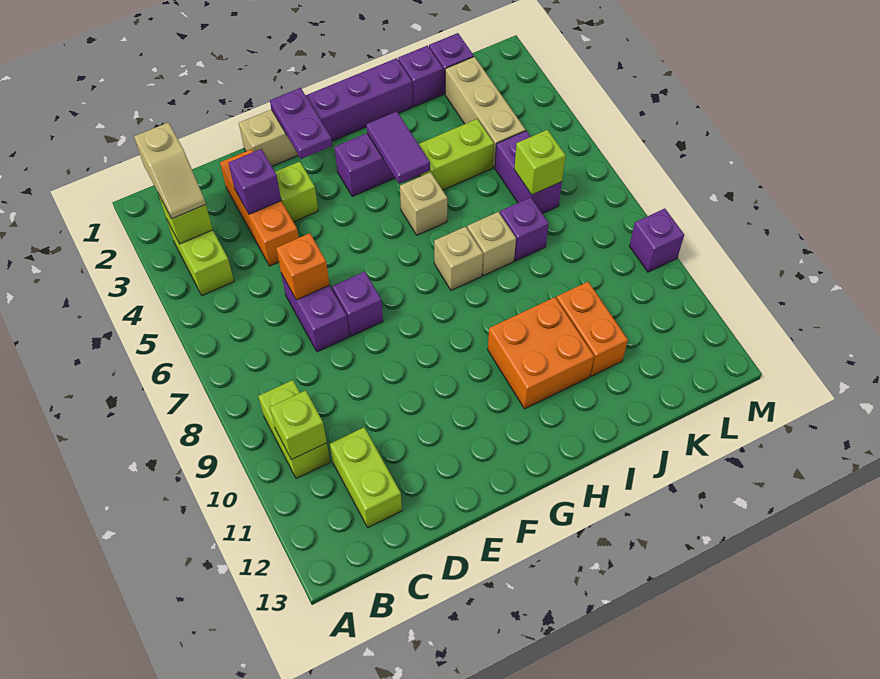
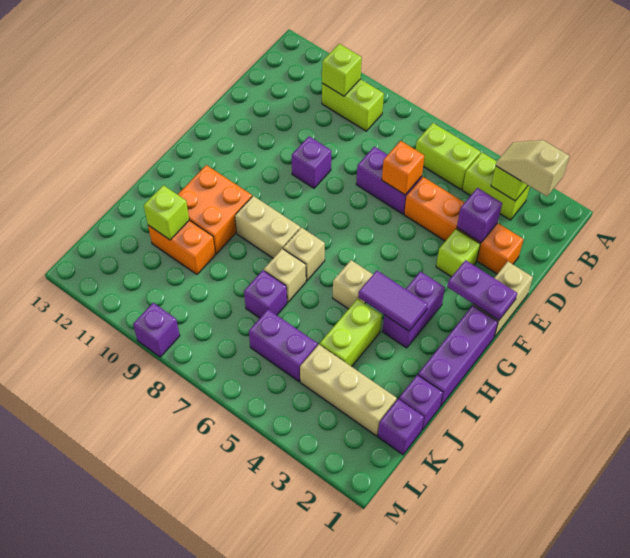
lime 1x2 brick [330,427,402,528] -> lime 1x2 brick moved to [416,123,481,189]
orange 1x3 brick [220,149,299,266] -> orange 1x4 brick [404,177,523,274]
purple 1x1 brick [332,272,383,336] -> purple 1x1 brick moved to [292,137,331,188]
none -> tan 1x2 brick [235,196,300,258]
lime 1x1 brick [514,130,566,195] -> lime 1x1 brick moved to [144,185,189,240]

